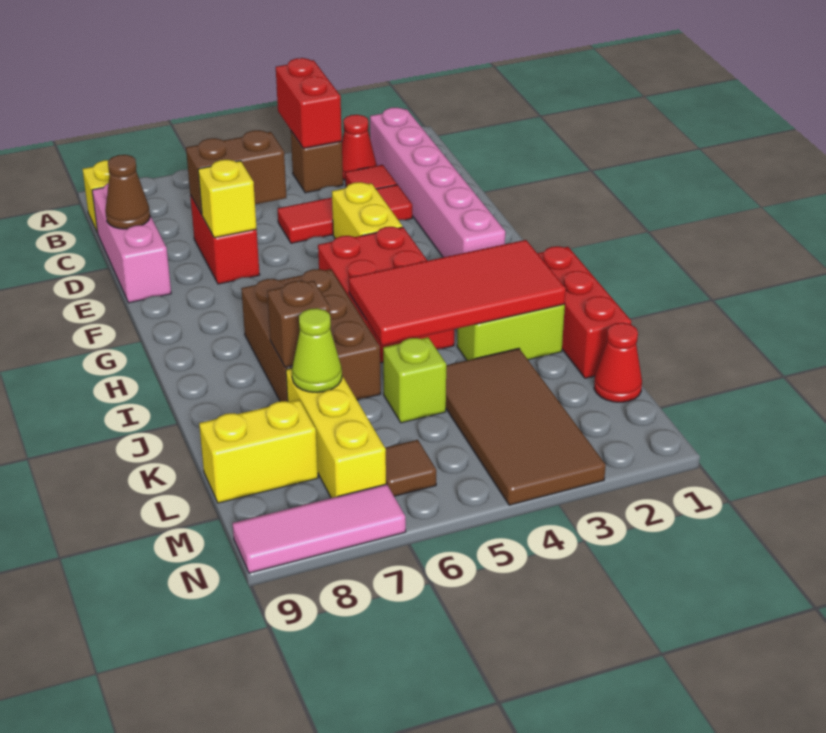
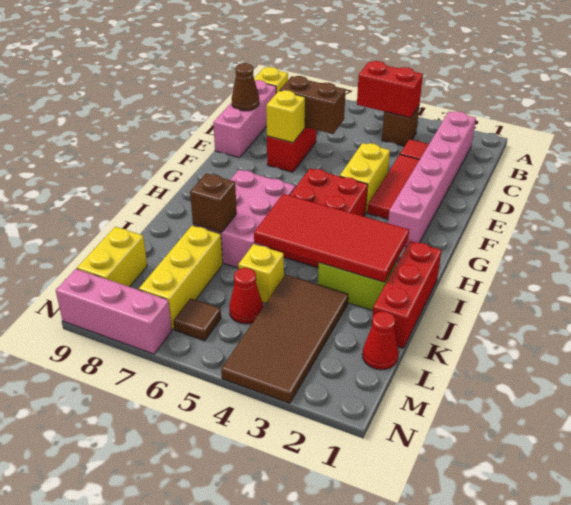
red 1x2 brick [276,58,342,148] -> red 1x2 brick turned to [357,61,423,118]
red 1x1 cone [342,115,377,180] -> red 1x1 cone moved to [229,268,263,324]
red 1x3 tile [278,185,412,243] -> red 1x3 tile turned to [368,154,420,219]
brown 2x3 brick [241,269,381,401] -> pink 2x3 brick [193,170,295,268]
lime 1x1 brick [383,337,446,423] -> yellow 1x1 brick [238,244,284,303]
lime 1x1 cone [292,308,342,393] -> none
yellow 1x2 brick [199,400,318,503] -> yellow 1x2 brick turned to [77,227,147,287]
pink 1x3 tile [232,484,406,573] -> pink 1x3 brick [56,269,172,354]

